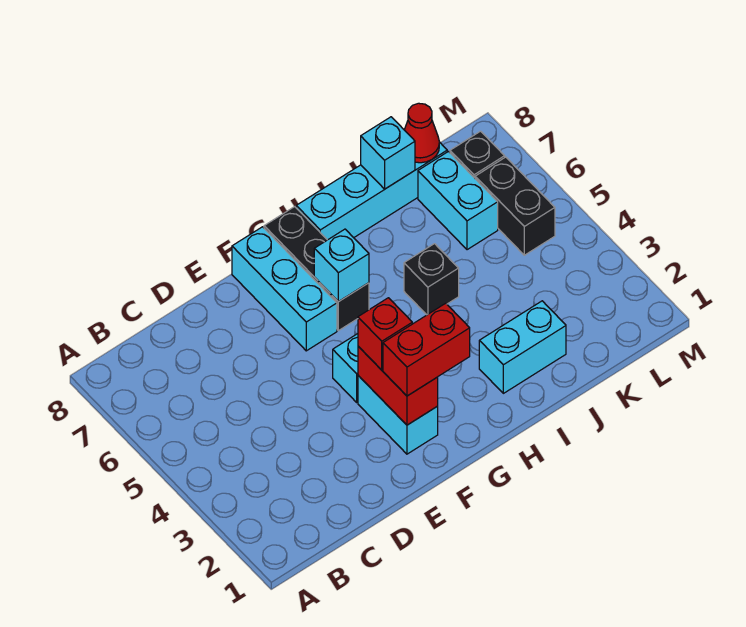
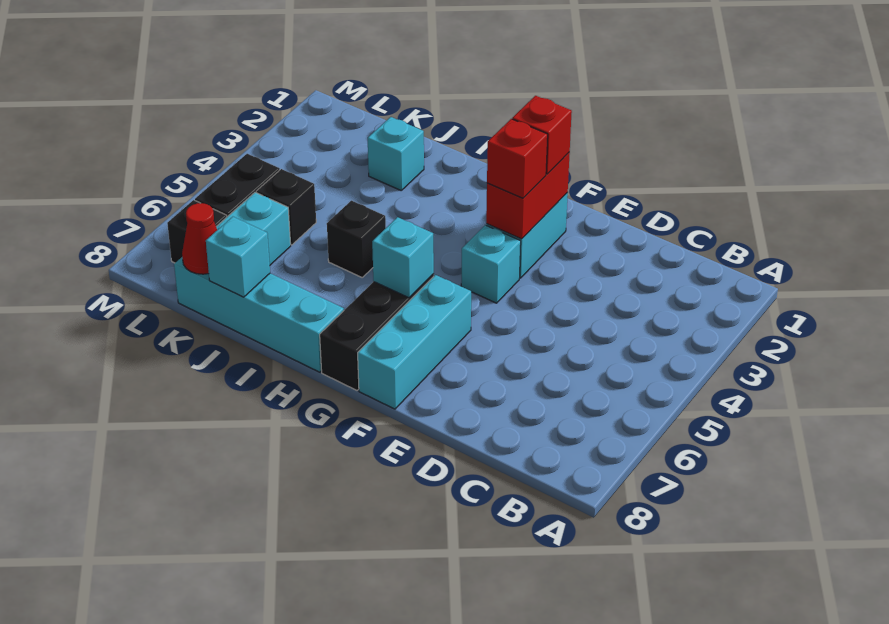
red 1x2 brick [383,303,470,396] -> red 1x1 brick [512,96,572,174]
cyan 1x2 brick [479,301,566,393] -> cyan 1x1 brick [368,117,424,190]
none -> black 1x1 brick [256,169,316,245]

